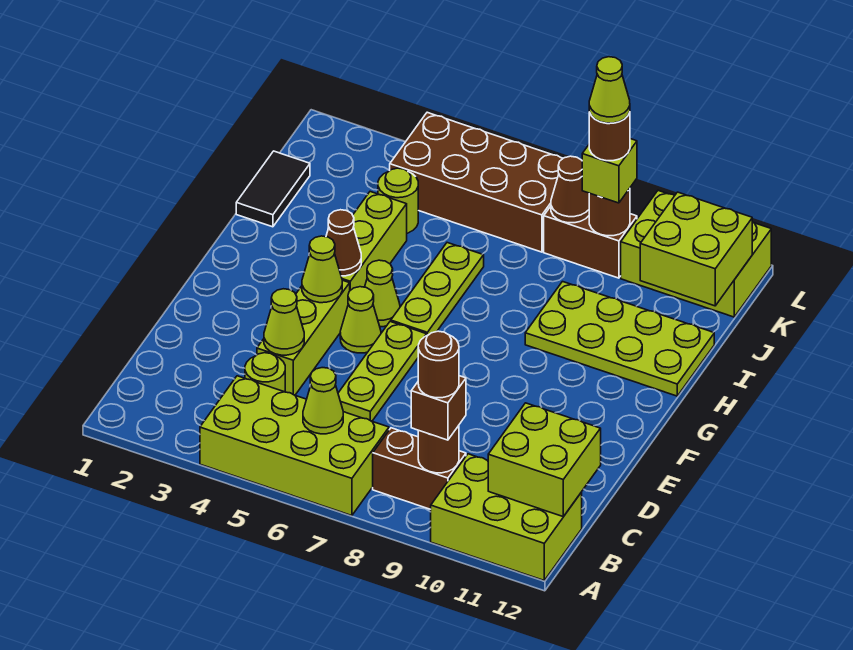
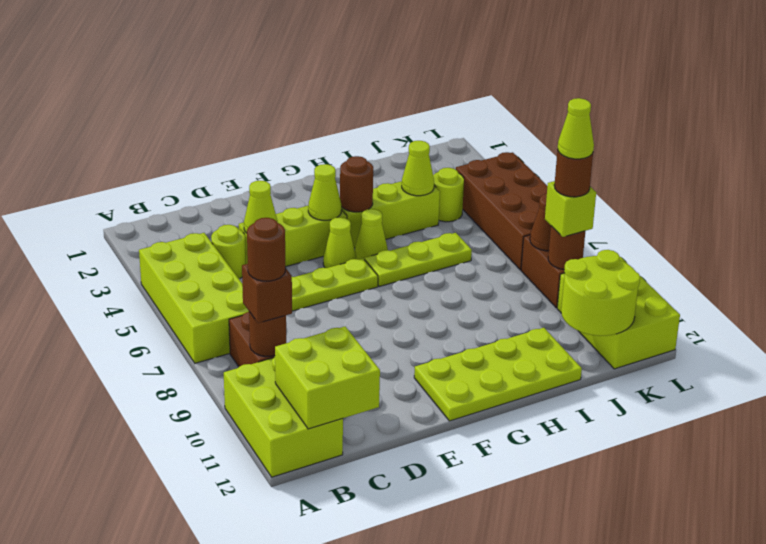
lime 1x1 cone [303,368,343,434] -> lime 1x1 cone moved to [402,141,434,196]
brown 1x1 cone [326,210,361,276] -> brown 1x1 round brick [340,156,373,212]
lime 2x4 plate [525,282,714,396] -> lime 2x4 plate turned to [414,328,582,421]
black 1x2 tile [236,151,310,227] -> none
lime 2x2 brick [640,192,752,306] -> lime 2x2 round brick [561,250,640,336]

